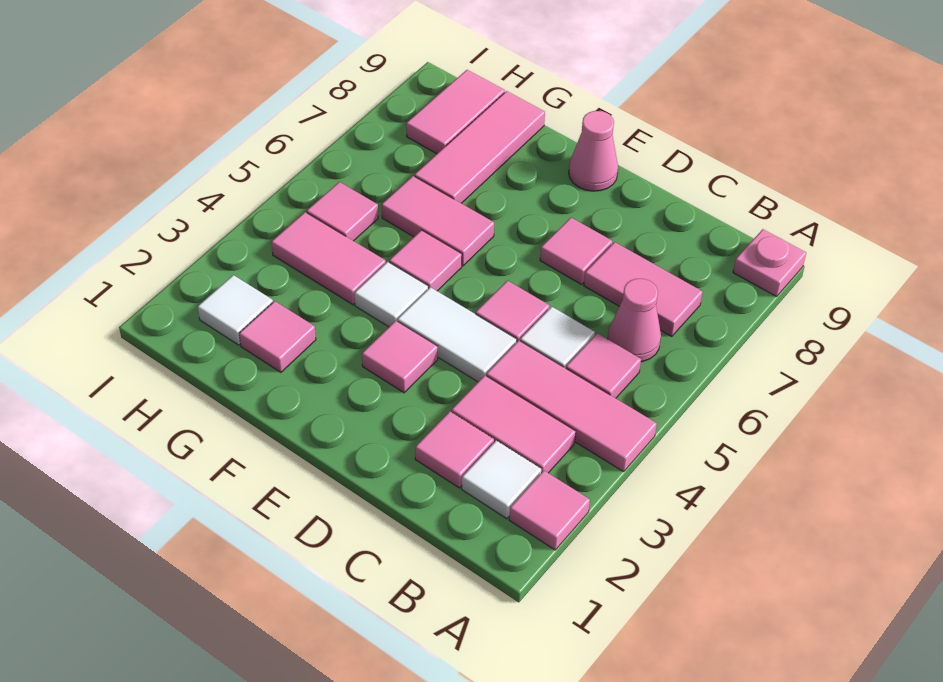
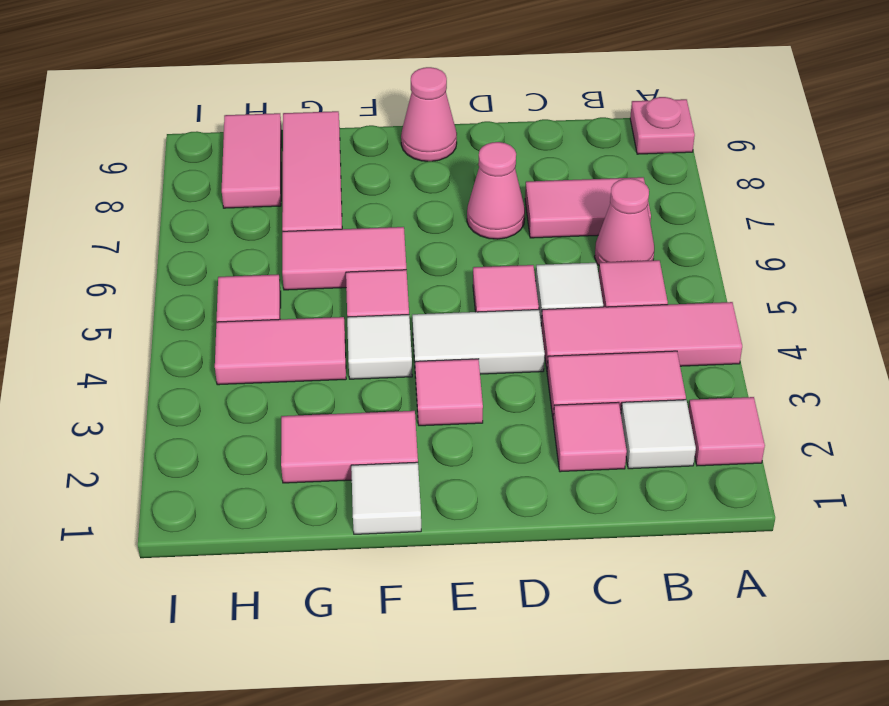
pink 1x1 tile [540,218,612,284] -> pink 1x1 cone [467,142,525,239]
pink 1x1 tile [239,301,316,372] -> pink 1x2 tile [281,411,418,483]
white 1x1 tile [198,275,273,345] -> white 1x1 tile moved to [351,462,421,534]

